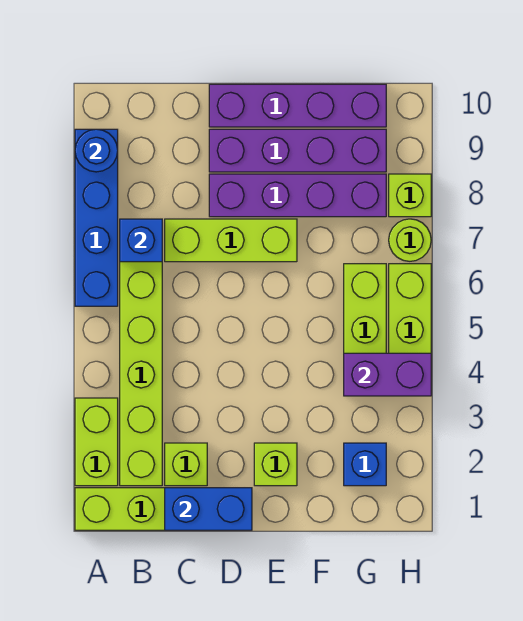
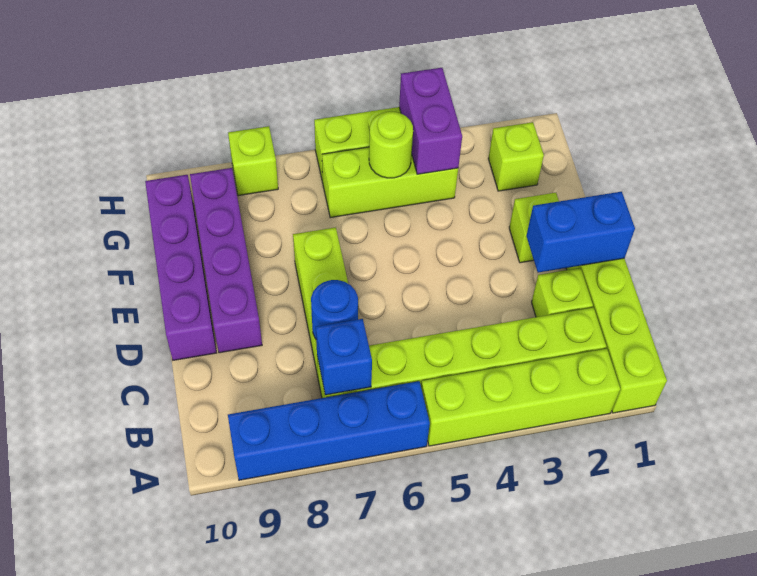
lime 1x2 brick [75,398,118,486] -> lime 1x4 brick [421,349,620,446]
blue 1x1 round brick [75,129,118,172] -> blue 1x1 round brick moved to [311,280,358,339]
blue 1x2 brick [165,488,252,530] -> blue 1x2 brick turned to [527,192,635,273]
purple 1x4 brick [209,174,386,217] -> none
blue 1x1 brick [344,443,386,486] -> lime 1x1 brick [488,122,544,191]
lime 1x1 round brick [389,219,431,261] -> lime 1x1 round brick moved to [369,112,413,178]

